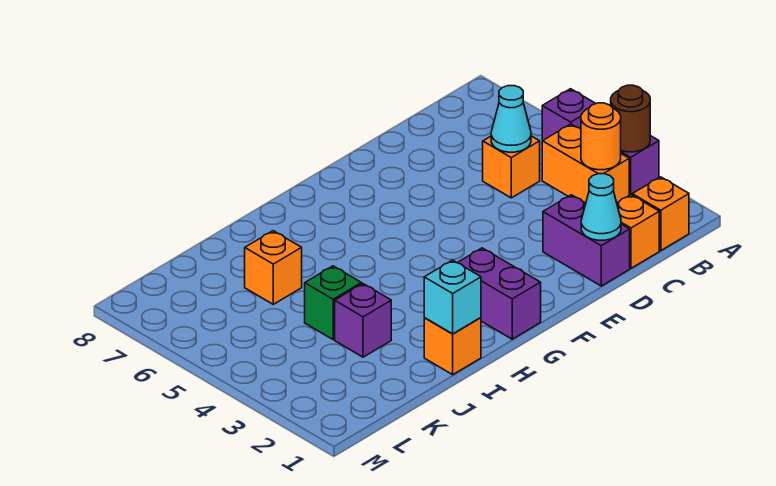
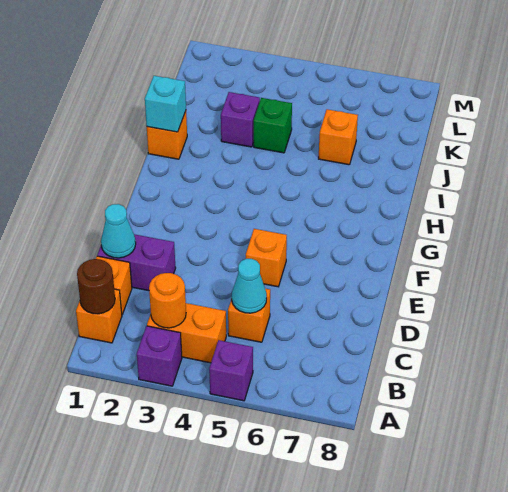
brown 1x1 round brick [611,85,650,152] -> brown 1x1 round brick moved to [77,259,115,314]
none -> orange 1x1 brick [246,229,287,287]
purple 1x2 brick [457,248,541,339] -> none

